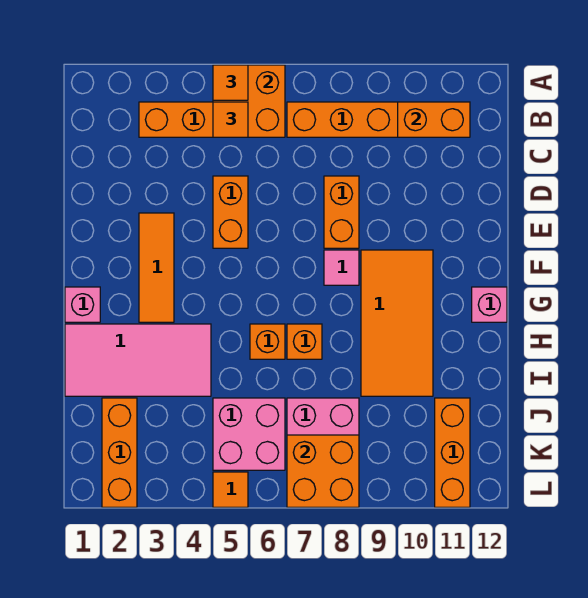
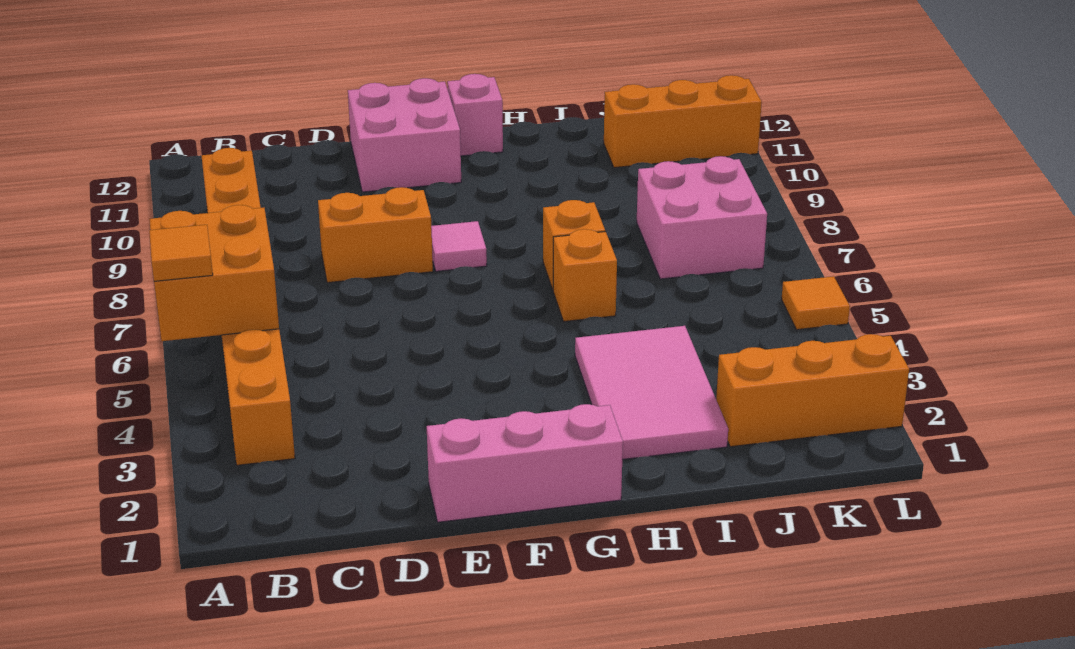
orange 1x1 tile [213,102,248,137] -> none
orange 1x2 brick [398,102,470,137] -> none
orange 1x2 brick [213,176,248,248] -> none
orange 1x3 tile [139,213,174,322] -> none
orange 2x4 tile [361,250,433,396] -> none
pink 1x1 brick [65,287,100,322] -> pink 1x3 brick [427,404,623,522]
pink 2x4 tile [65,324,211,396] -> pink 2x3 tile [575,326,728,460]
pink 2x2 brick [213,398,285,470] -> pink 2x2 brick moved to [348,78,461,192]
orange 2x2 brick [287,435,359,507] -> none

